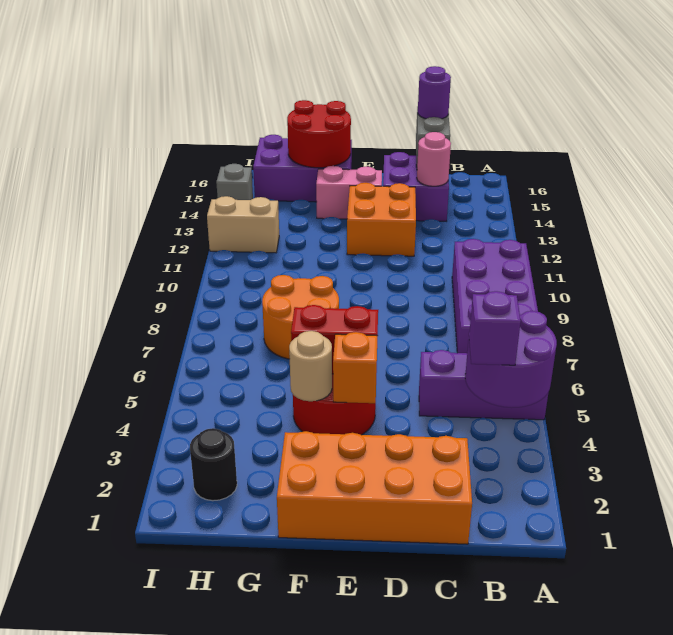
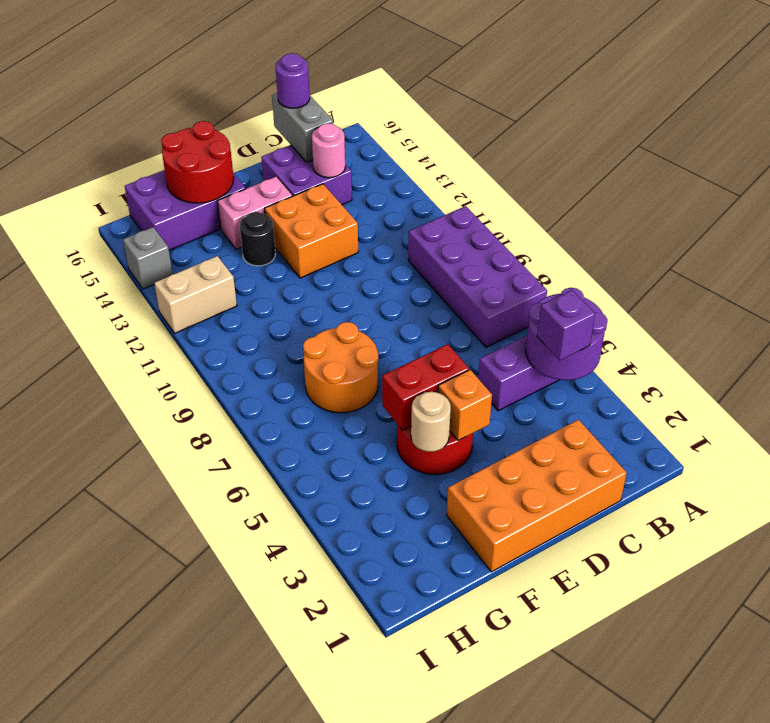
black 1x1 round brick [190,428,237,501] -> black 1x1 round brick moved to [240,212,275,266]

